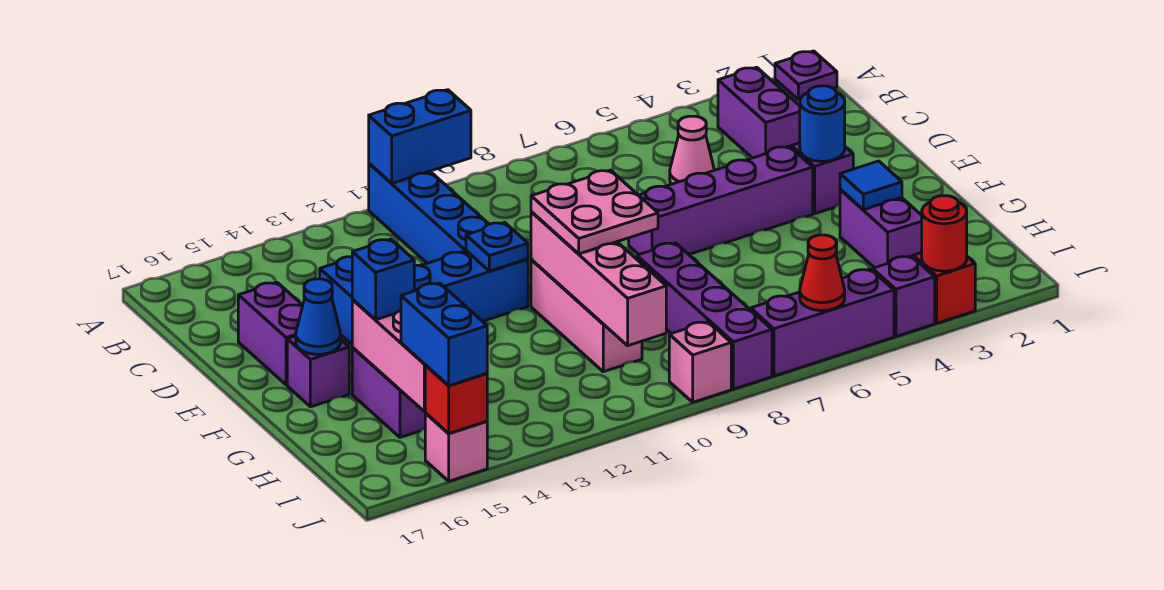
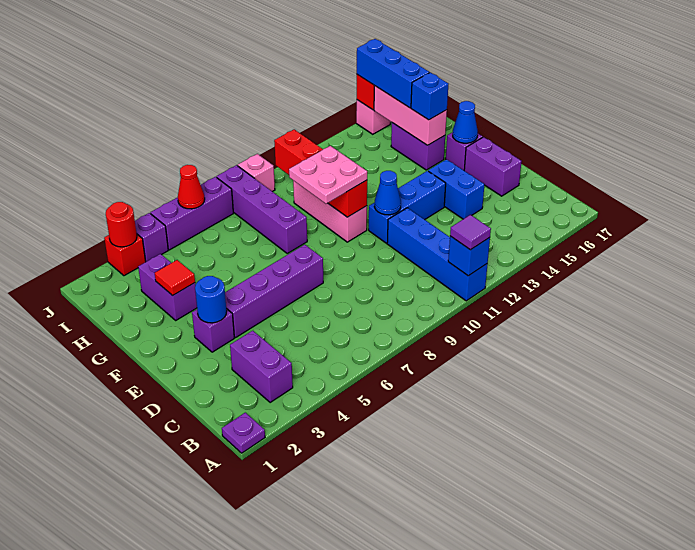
blue 1x2 brick [369,90,471,183] -> blue 1x1 brick [448,236,490,276]
none -> purple 1x1 tile [450,215,491,250]
pink 1x1 cone [670,116,714,184] -> none
blue 1x1 plate [466,222,528,271] -> blue 1x1 cone [374,171,401,215]
pink 1x4 brick [531,212,666,346] -> red 1x4 brick [274,129,367,217]
blue 1x1 tile [840,161,902,210] -> red 1x1 tile [155,260,195,295]
blue 1x2 brick [401,283,487,386] -> blue 1x3 brick [357,39,429,108]

